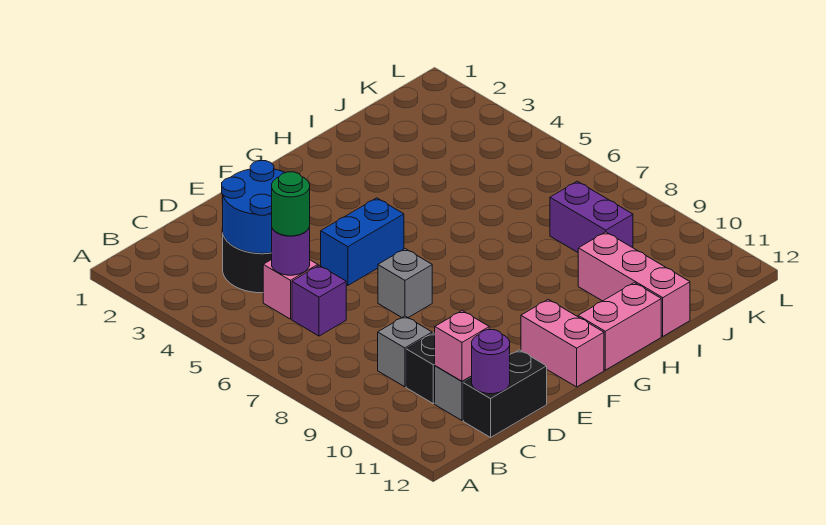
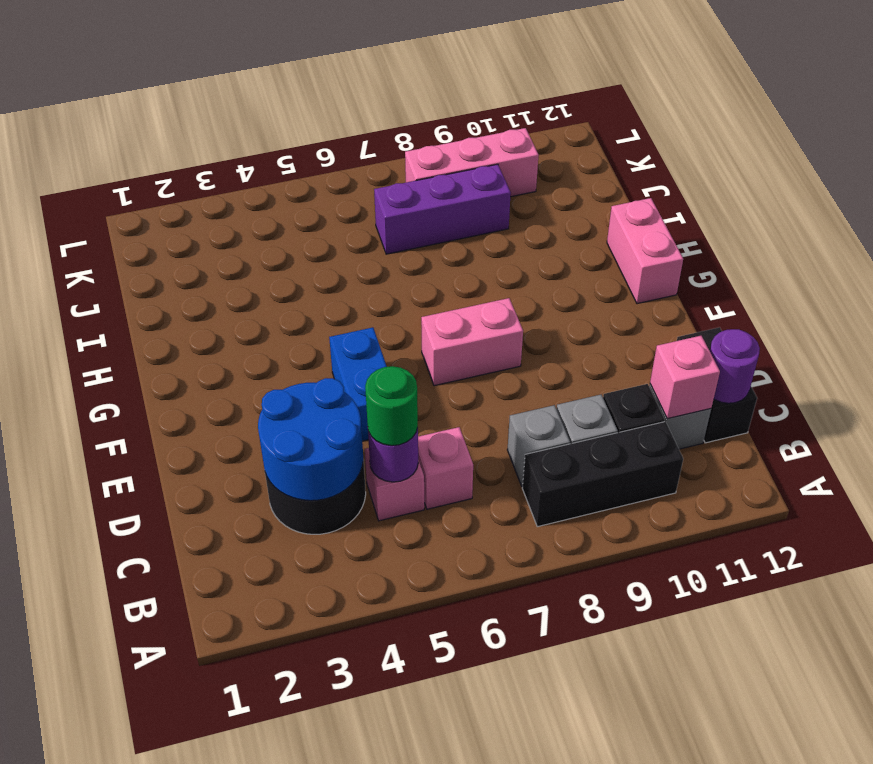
none -> black 1x3 brick [522,422,683,527]
purple 1x1 brick [292,265,346,336] -> pink 1x1 brick [418,427,473,509]
grey 1x1 brick [378,249,432,317] -> grey 1x1 brick moved to [507,405,570,487]
pink 1x2 brick [521,299,604,387] -> pink 1x2 brick moved to [421,298,523,386]
pink 1x3 brick [578,232,690,336] -> pink 1x3 brick moved to [405,128,539,197]
purple 1x2 brick [550,181,633,252] -> purple 1x3 brick [374,164,511,254]

